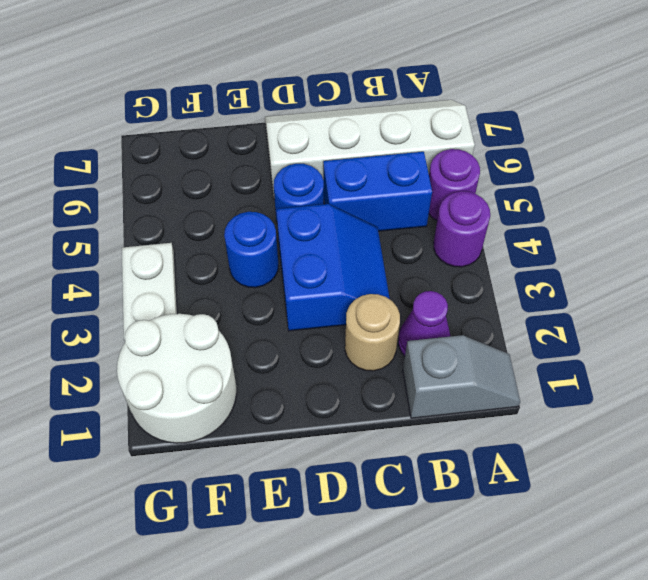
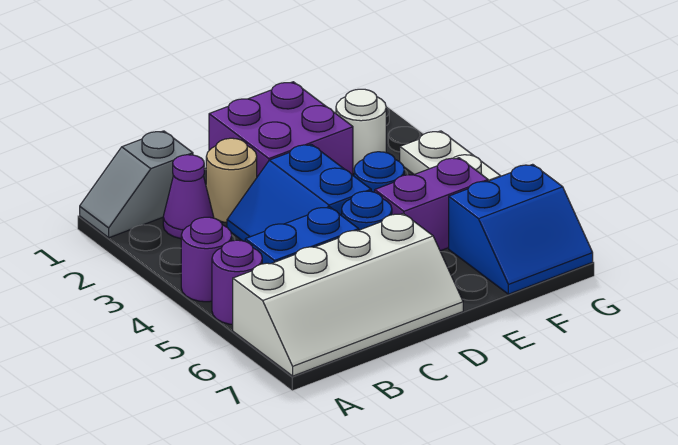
none -> purple 2x2 brick [209,82,353,177]
none -> purple 1x2 brick [375,158,488,251]
white 2x2 round brick [117,314,236,443] -> white 1x1 round brick [336,89,386,173]
none -> blue 2x2 slope [449,164,593,294]

